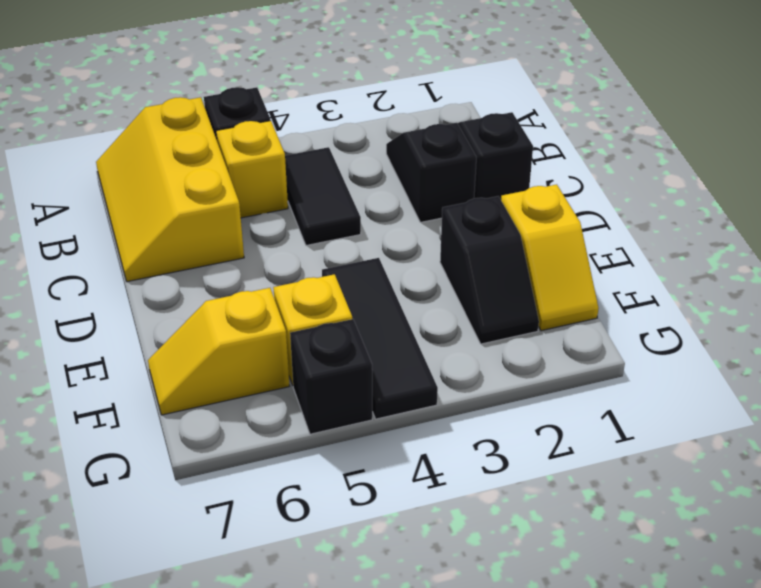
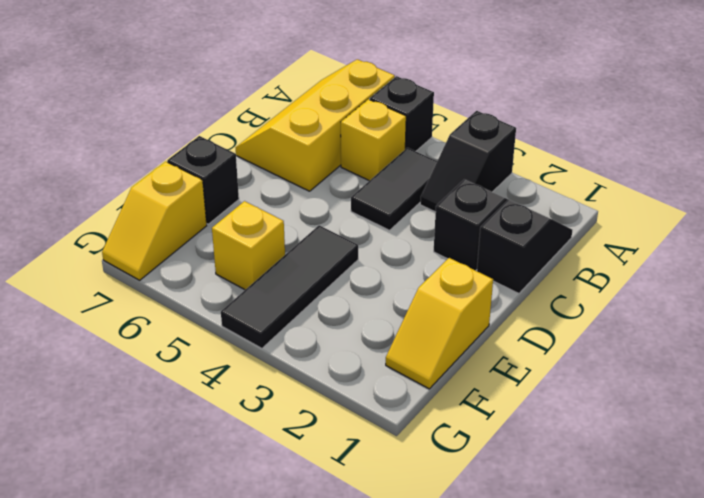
black 1x2 slope [440,196,539,344] -> black 1x2 slope moved to [420,111,516,212]
yellow 1x2 slope [148,288,290,415] -> yellow 1x2 slope turned to [102,161,207,280]
black 1x1 brick [290,319,372,434] -> black 1x1 brick moved to [167,136,239,224]

